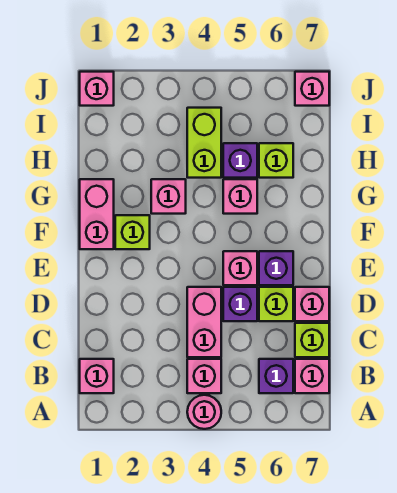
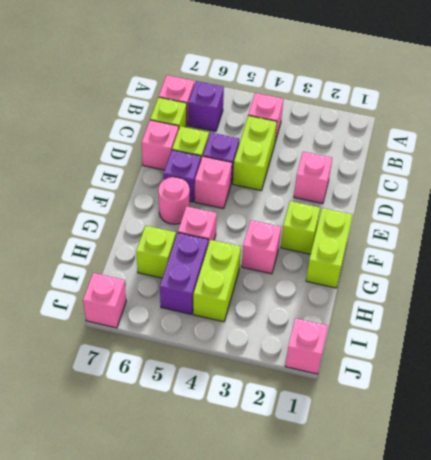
pink 1x1 round brick [187,395,221,429] -> pink 1x1 round brick moved to [158,177,190,224]
pink 1x1 brick [80,359,114,393] -> pink 1x1 brick moved to [294,152,332,204]
pink 1x2 brick [187,287,221,357] -> lime 1x2 brick [233,116,277,190]
pink 1x2 brick [80,179,114,249] -> lime 1x2 brick [306,208,353,288]
purple 1x1 brick [223,143,257,178] -> purple 1x2 brick [160,233,208,314]

